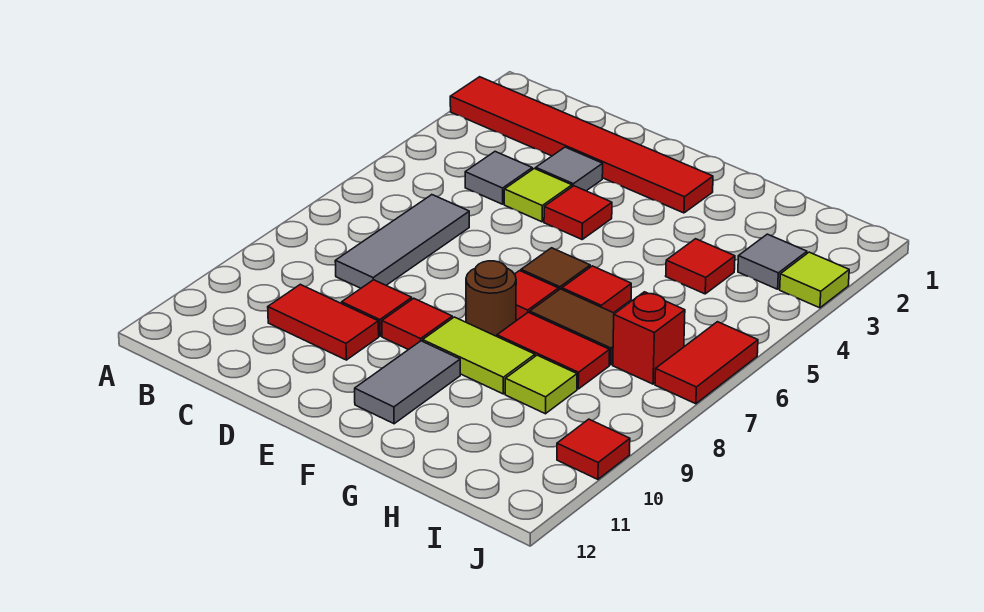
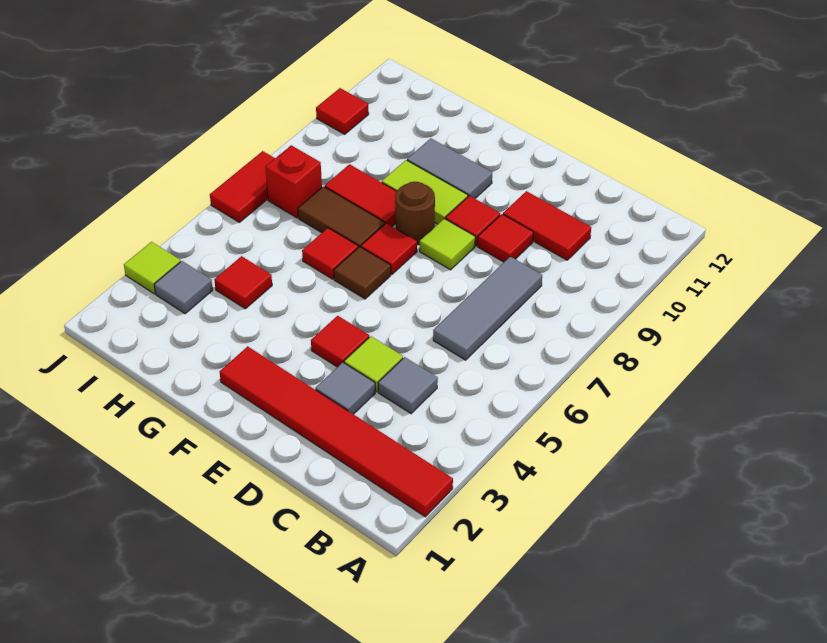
grey 1x2 tile [355,341,460,424] -> grey 1x2 tile turned to [407,138,492,198]
lime 1x1 tile [505,355,577,414] -> lime 1x1 tile moved to [420,219,475,270]

